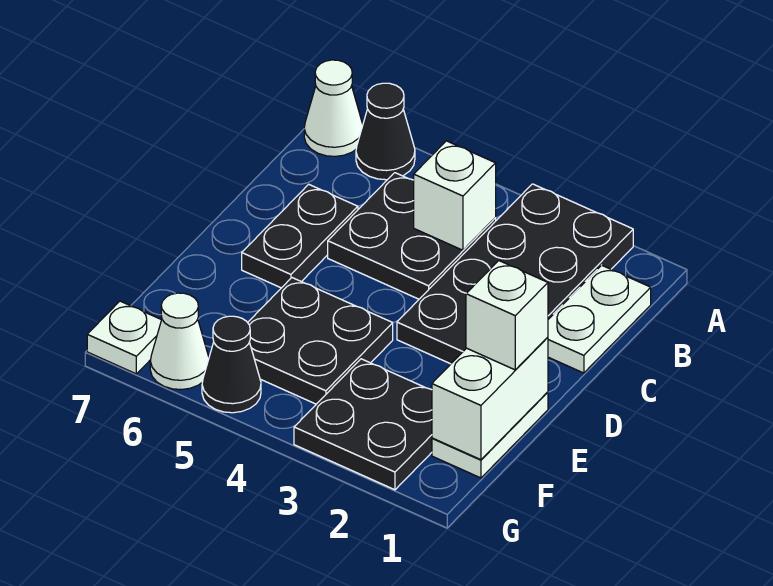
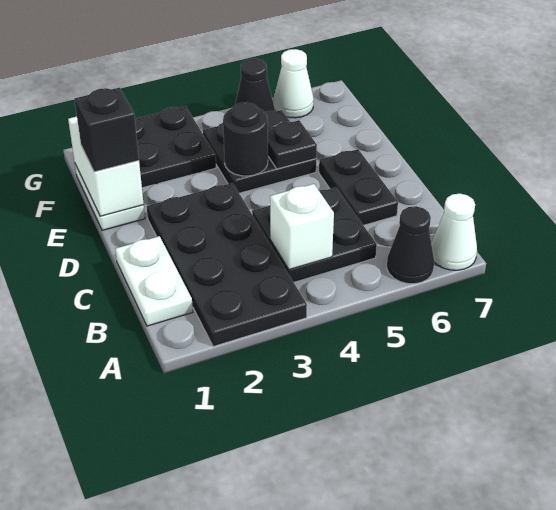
white 1x1 brick [466,261,548,370] -> black 1x1 brick [74,88,139,172]
none -> black 1x1 round brick [223,102,268,176]
none -> black 1x1 plate [268,120,317,169]
white 1x1 plate [87,301,161,374] -> none

